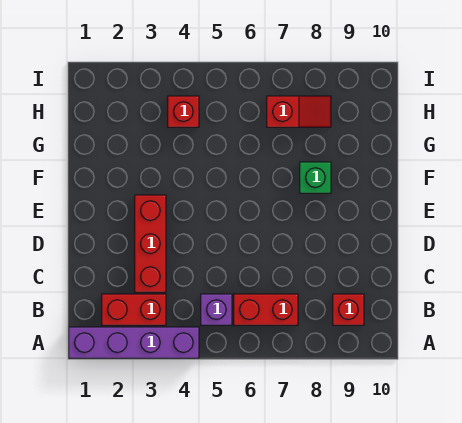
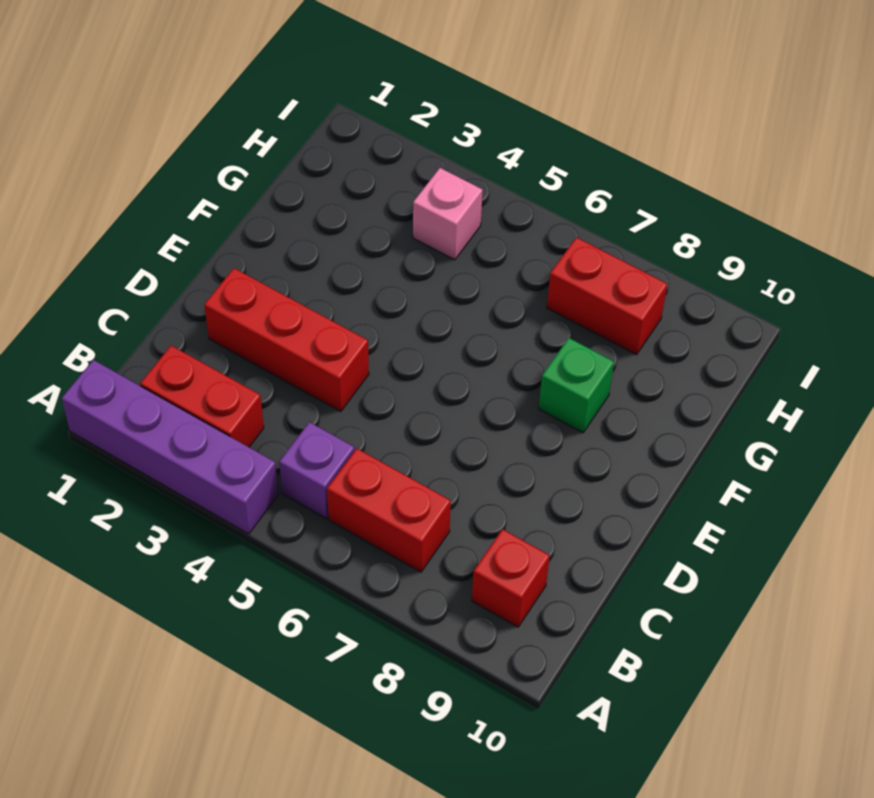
red 1x3 brick [135,195,166,292] -> red 1x3 brick turned to [204,268,369,412]
red 1x1 brick [168,96,199,127] -> pink 1x1 brick [413,168,483,260]
red 1x2 slope [267,96,331,127] -> red 1x2 brick [547,237,667,355]

